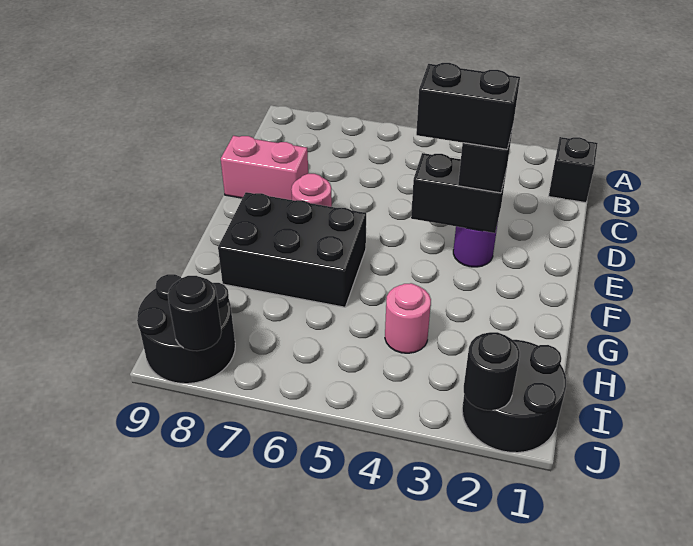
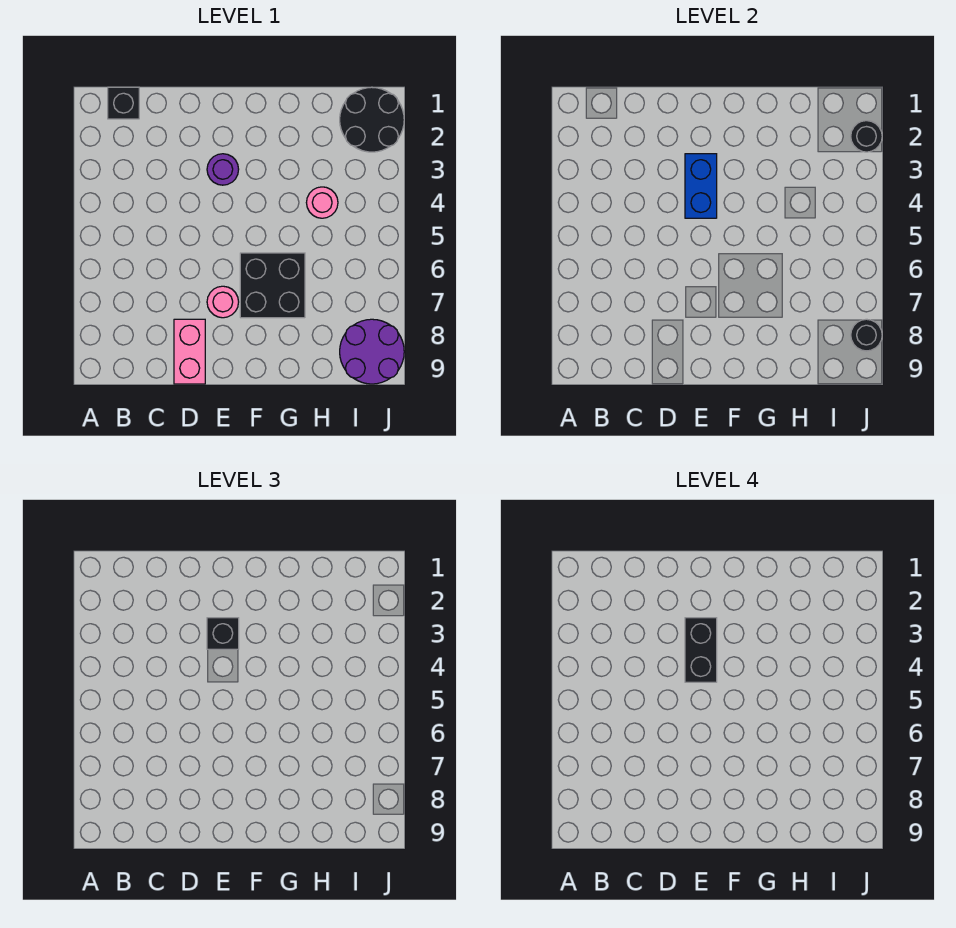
black 1x2 brick [411,153,507,233] -> blue 1x2 brick [685,154,717,218]
black 2x3 brick [218,192,366,307] -> black 2x2 brick [240,253,305,318]
black 2x2 round brick [137,274,235,384] -> purple 2x2 round brick [340,319,404,384]

